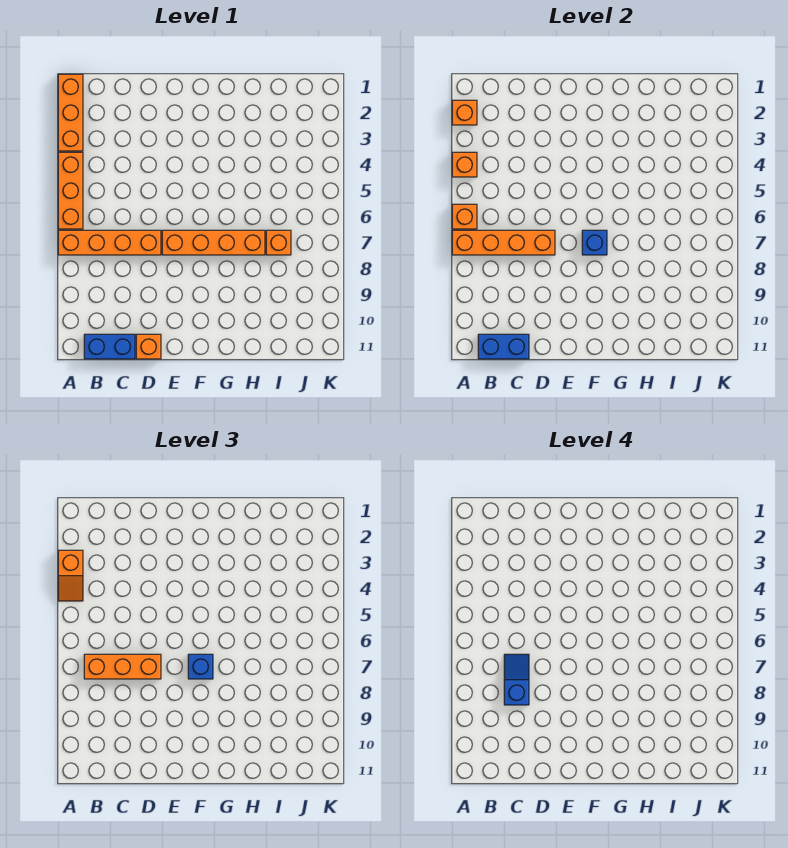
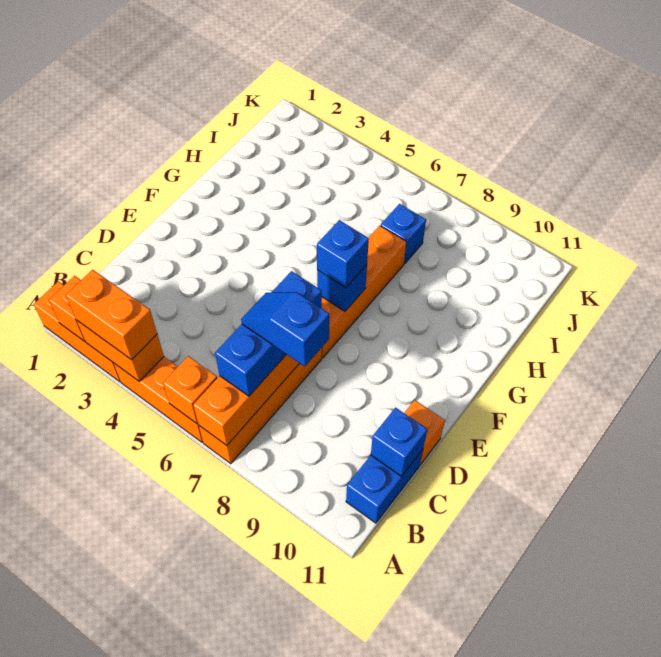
orange 1x2 slope [58,550,83,601] -> orange 1x2 brick [66,270,157,360]
orange 1x1 brick [452,152,477,177] -> orange 1x2 brick [76,320,164,381]
orange 1x3 brick [84,654,161,679] -> blue 1x3 brick [215,271,322,396]
blue 1x2 brick [478,334,529,359] -> blue 1x1 brick [371,408,427,477]
orange 1x1 brick [266,230,291,255] -> blue 1x1 brick [380,204,426,264]

